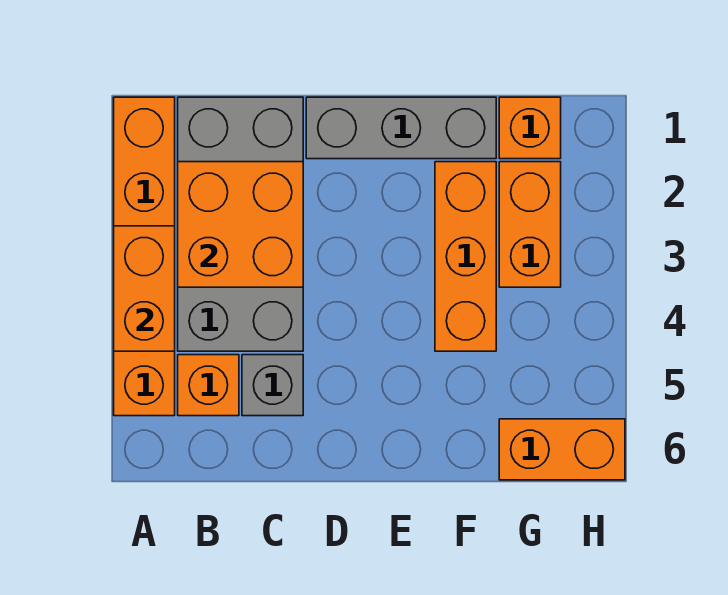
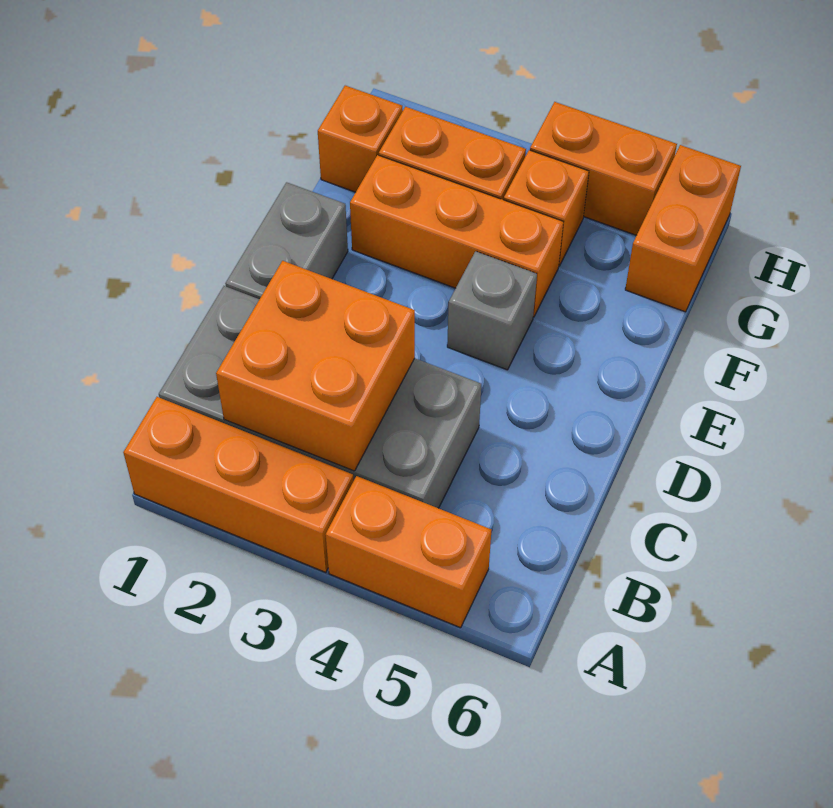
orange 1x2 brick [114,226,175,351] -> orange 1x2 brick moved to [530,102,677,235]
orange 1x1 brick [178,355,239,416] -> orange 1x1 brick moved to [504,150,589,266]
grey 1x1 brick [242,355,303,416] -> grey 1x1 brick moved to [447,251,537,370]
grey 1x3 brick [306,97,496,159] -> grey 1x2 brick [225,182,348,299]

